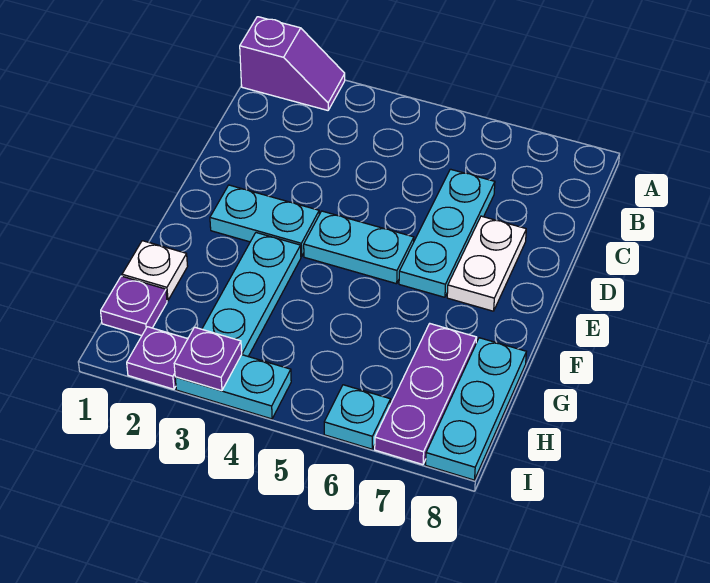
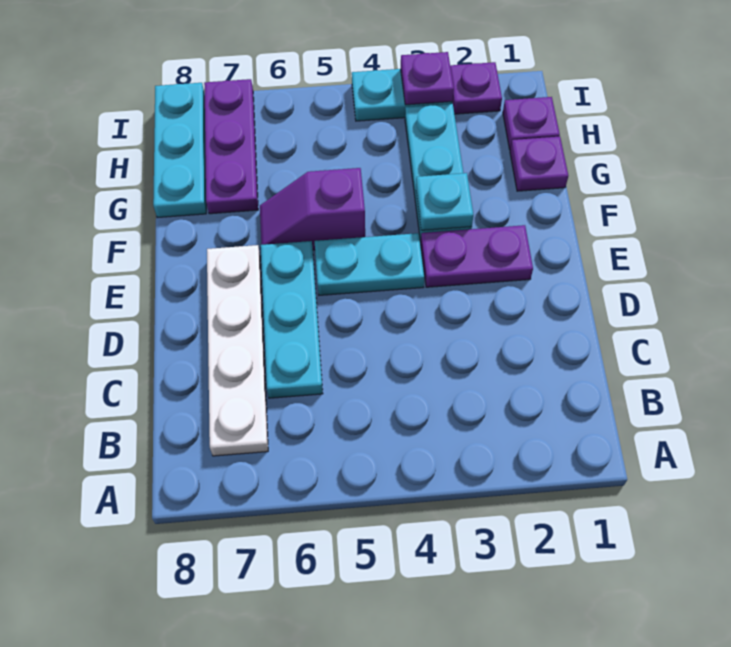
purple 1x2 slope [240,17,345,110] -> purple 1x2 slope moved to [260,168,365,250]
white 1x2 plate [447,216,526,311] -> white 1x4 plate [207,245,268,456]
cyan 1x2 plate [210,185,319,257] -> purple 1x2 plate [421,225,533,287]
white 1x1 plate [122,241,188,300] -> purple 1x1 plate [510,136,568,191]
cyan 1x1 plate [324,385,391,449] -> cyan 1x1 plate moved to [416,173,473,230]

